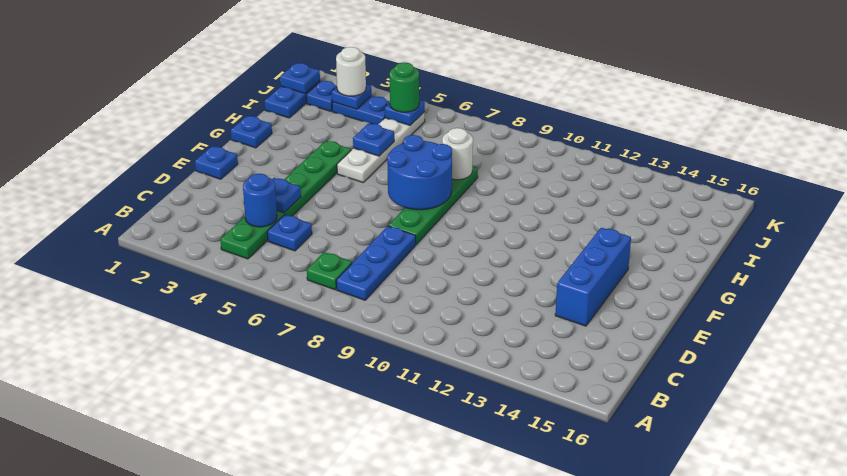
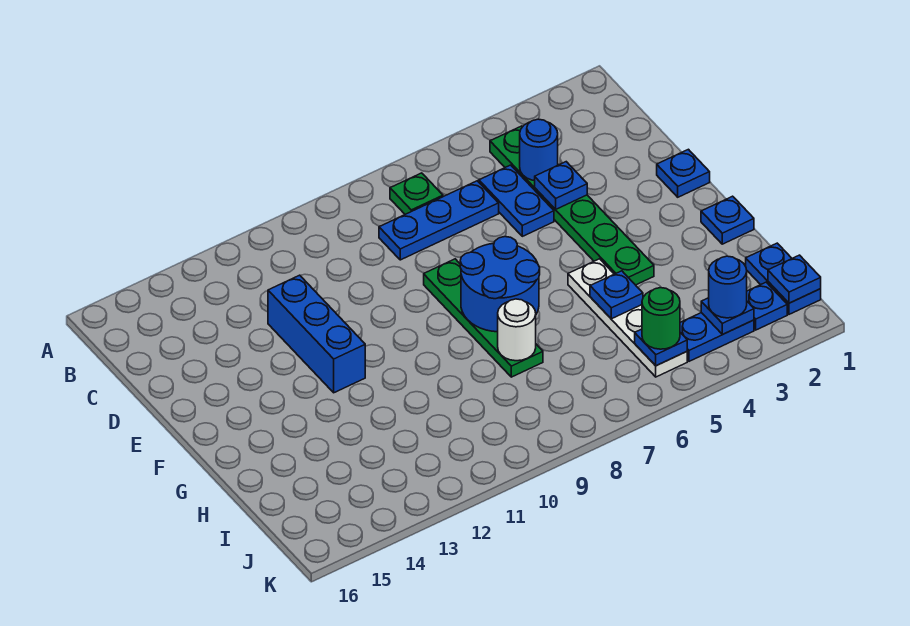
blue 1x3 plate [336,226,416,300] -> blue 1x3 plate turned to [379,181,499,260]
blue 1x1 plate [267,215,312,251] -> blue 1x2 plate [479,165,554,236]
blue 1x3 brick [555,228,631,326] -> blue 1x3 brick moved to [268,275,365,393]
white 1x1 round brick [336,47,366,96] -> blue 1x1 round brick [709,256,747,318]

